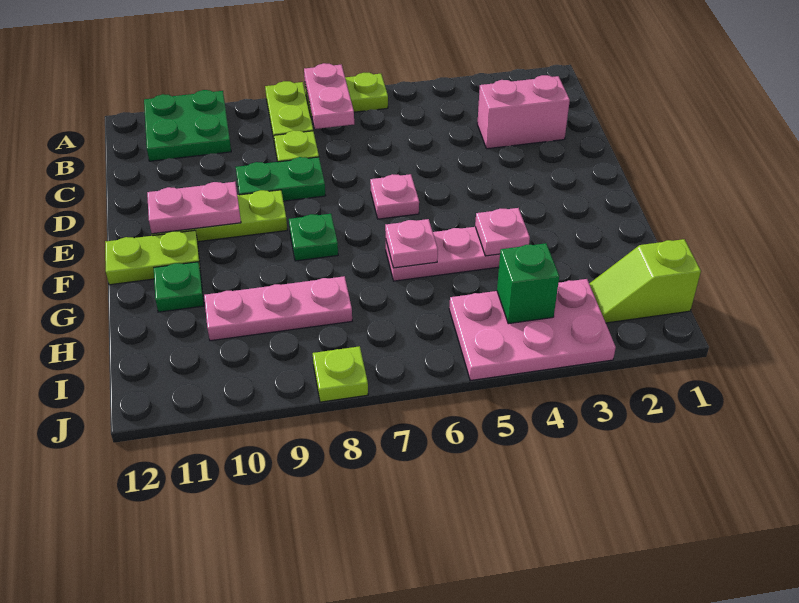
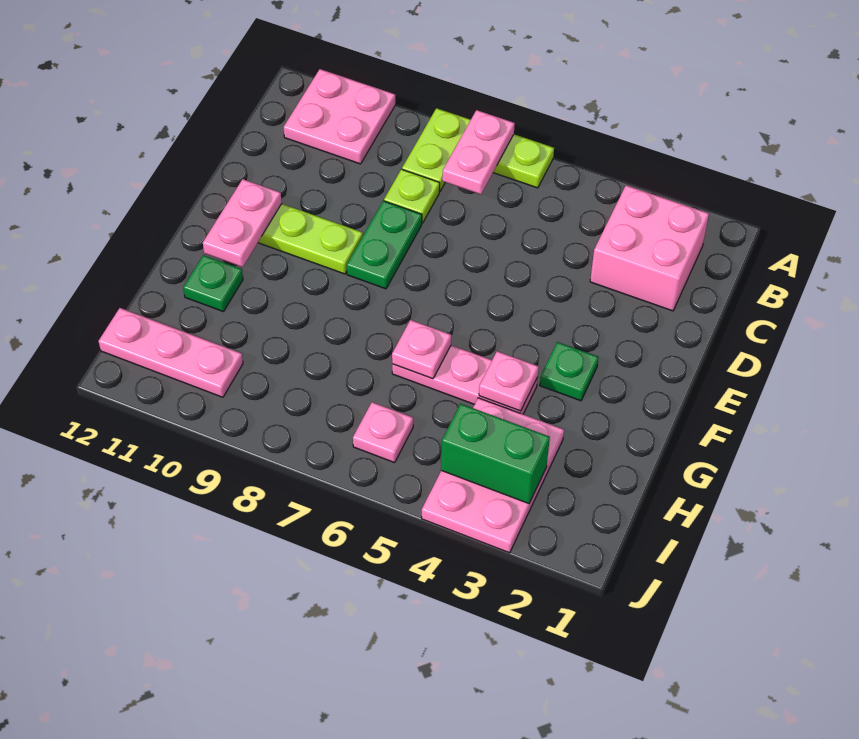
green 2x2 plate [144,90,231,161] -> pink 2x2 plate [284,69,395,164]
pink 1x2 brick [477,75,570,149] -> pink 2x2 brick [590,185,709,311]
green 1x2 plate [236,157,326,201] -> green 1x2 plate turned to [347,201,422,289]
pink 1x1 plate [370,174,419,219] -> pink 1x1 plate moved to [353,402,413,463]
pink 1x2 plate [147,182,241,234] -> pink 1x2 plate turned to [203,179,282,267]
green 1x1 plate [289,214,338,261] -> green 1x1 plate moved to [540,342,598,401]
lime 1x2 plate [105,230,201,285] -> none
pink 1x3 plate [204,276,352,341] -> pink 1x3 plate moved to [99,308,243,397]
lime 1x2 slope [589,239,701,323] -> none
pink 2x3 plate [449,279,616,381] -> pink 2x3 plate turned to [422,398,564,553]
green 1x1 brick [497,243,559,324] -> green 1x2 brick [441,404,550,504]
lime 1x1 plate [313,346,368,402] -> none

